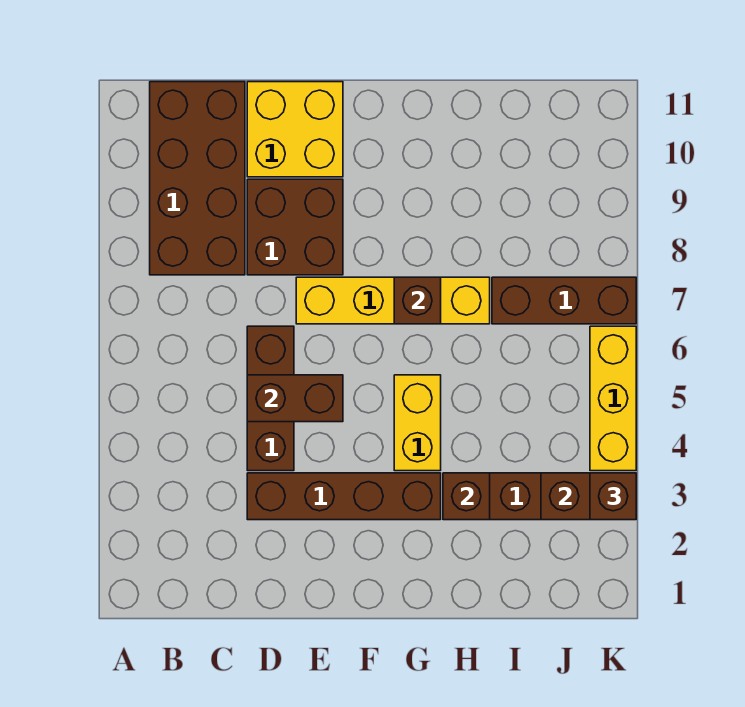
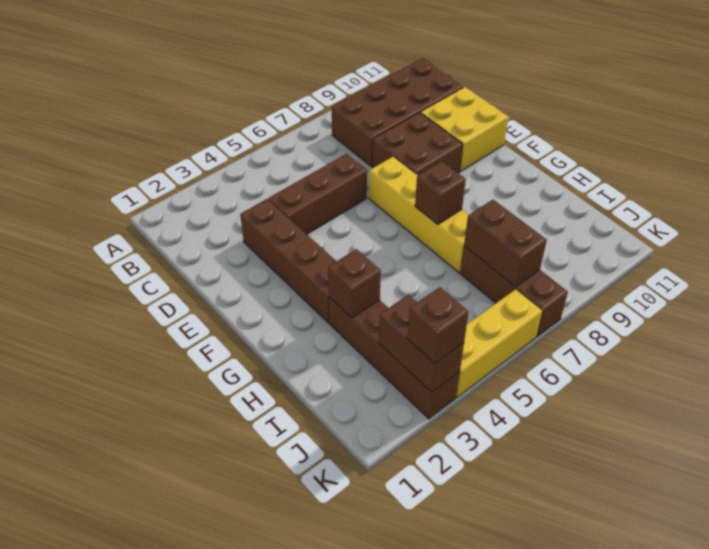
brown 1x2 brick [247,375,343,422] -> brown 1x2 brick moved to [464,200,547,287]
yellow 1x2 brick [394,375,441,471] -> none

